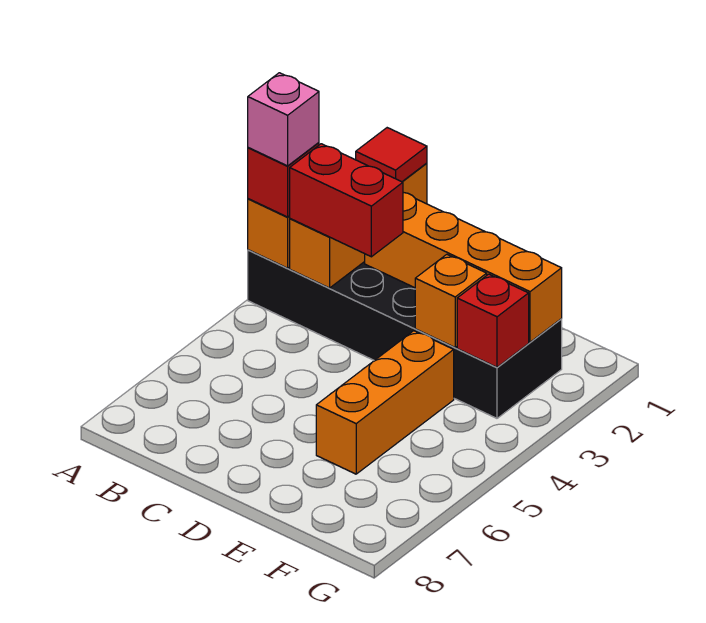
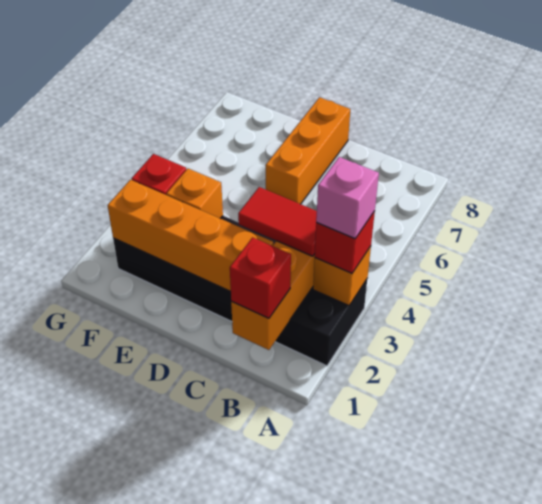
red 1x1 tile [356,128,427,182] -> red 1x1 brick [230,237,291,318]
red 1x2 brick [290,144,403,257] -> red 1x2 tile [238,187,317,256]
orange 1x3 brick [316,331,454,474] -> orange 1x3 brick moved to [266,97,350,204]

